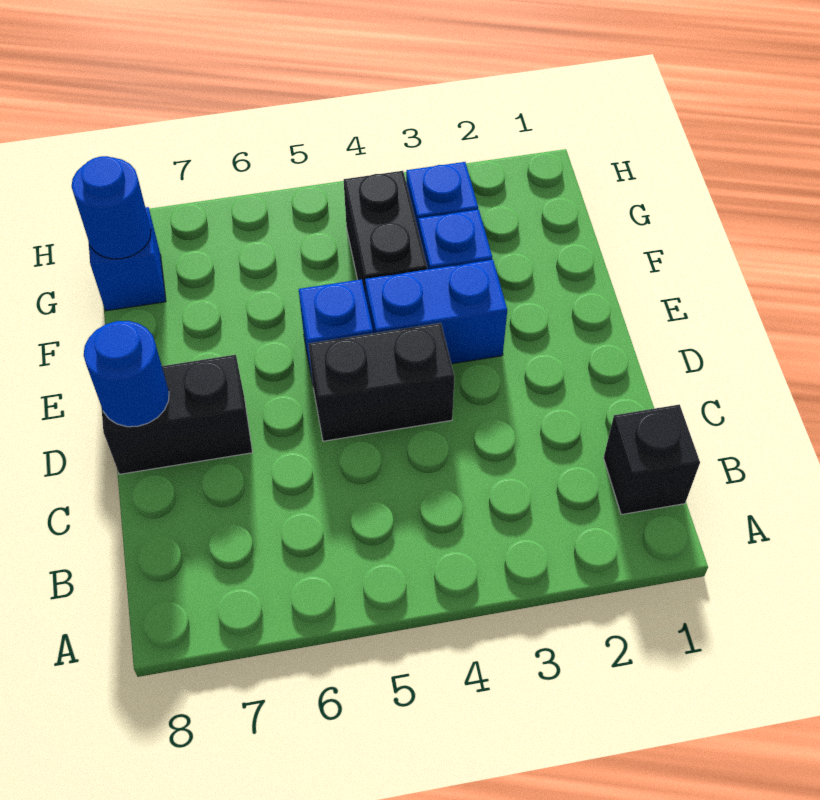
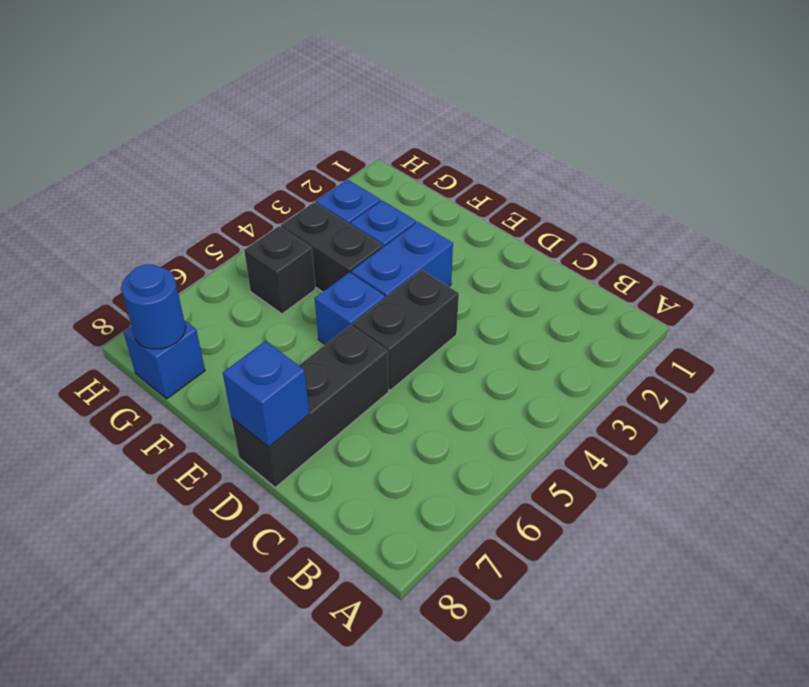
black 1x1 brick [604,405,700,515] -> black 1x1 brick moved to [244,226,315,314]
black 1x2 brick [101,355,252,474] -> black 1x3 brick [231,325,389,487]
blue 1x1 round brick [84,321,169,427] -> blue 1x1 brick [223,341,309,447]

